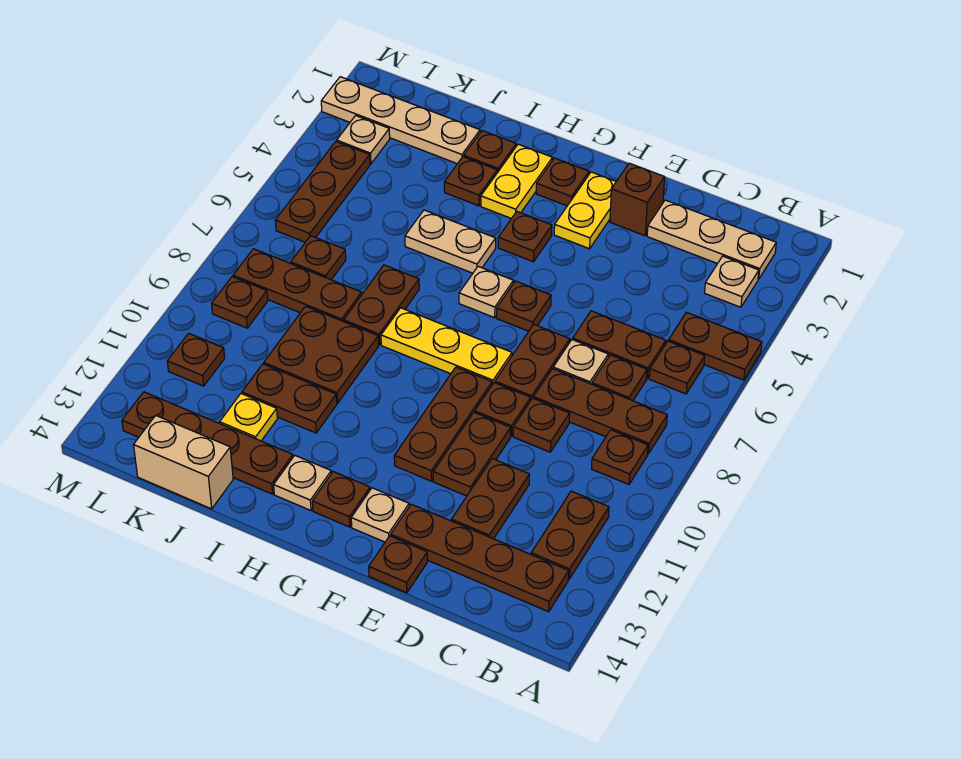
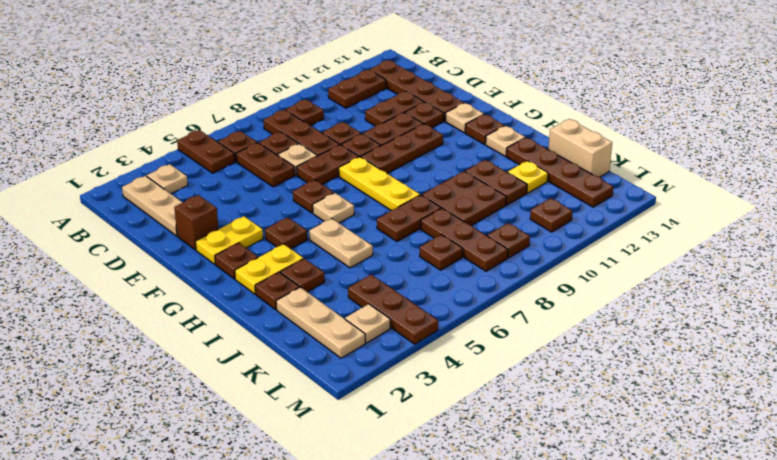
brown 1x1 plate [369,536,427,593] -> brown 1x1 plate moved to [405,102,444,128]
tan 1x4 plate [321,77,480,164] -> tan 1x3 plate [276,287,365,358]
brown 1x3 plate [275,142,370,242] -> brown 1x3 plate turned to [348,275,438,344]

